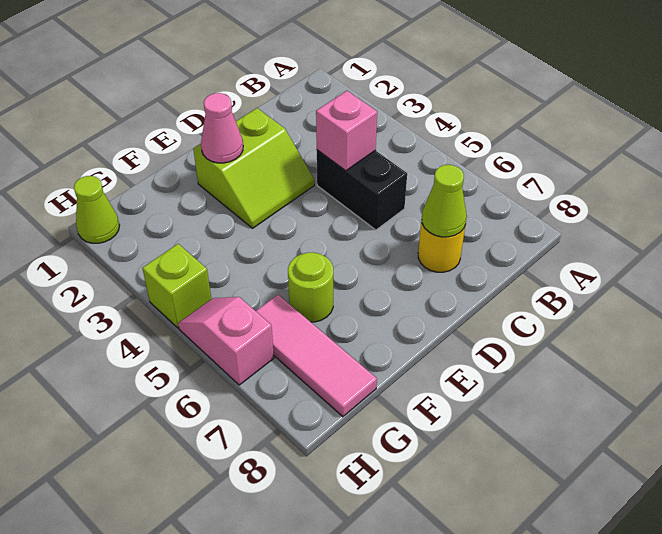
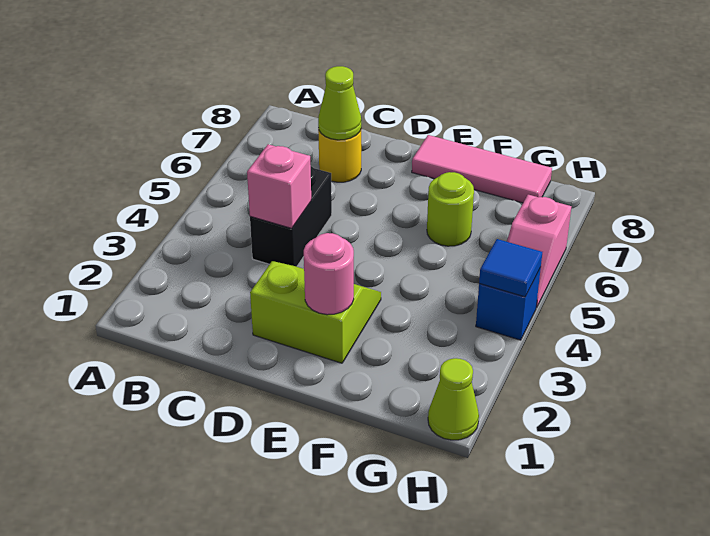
pink 1x1 cone [201,93,243,163] -> pink 1x1 round brick [304,233,354,315]
pink 1x3 tile [256,295,377,417] -> pink 1x3 tile turned to [412,135,552,203]
lime 1x1 brick [142,244,211,328] -> blue 1x1 brick [476,268,541,340]
none -> blue 1x1 tile [479,239,542,297]

